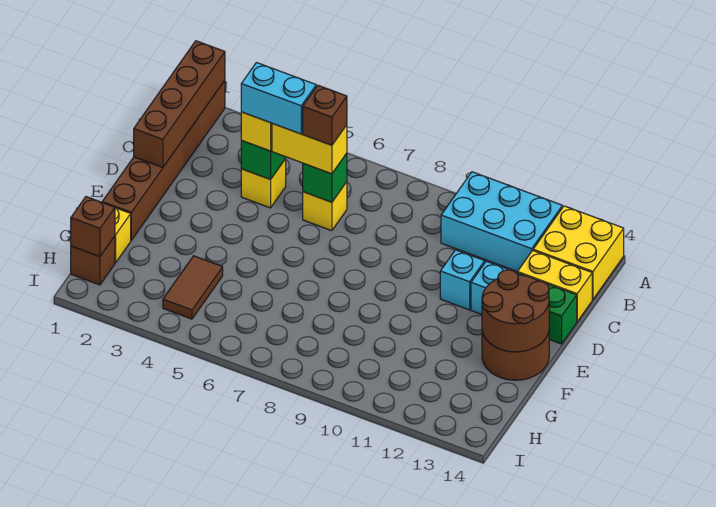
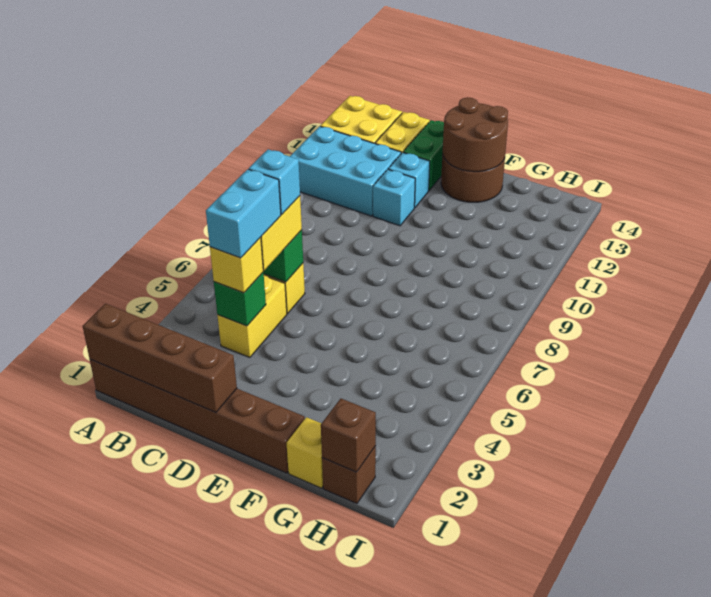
cyan 2x3 brick [441,172,562,271] -> cyan 2x3 brick turned to [290,126,401,216]
yellow 1x1 brick [241,159,286,208] -> yellow 1x2 brick [217,276,287,357]
brown 1x1 brick [303,85,347,145] -> cyan 1x1 brick [249,149,300,214]
brown 1x2 tile [163,256,223,319] -> none

